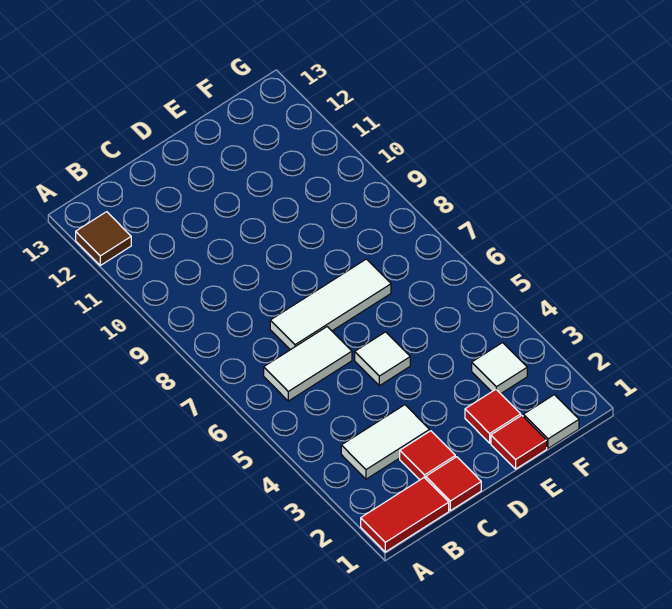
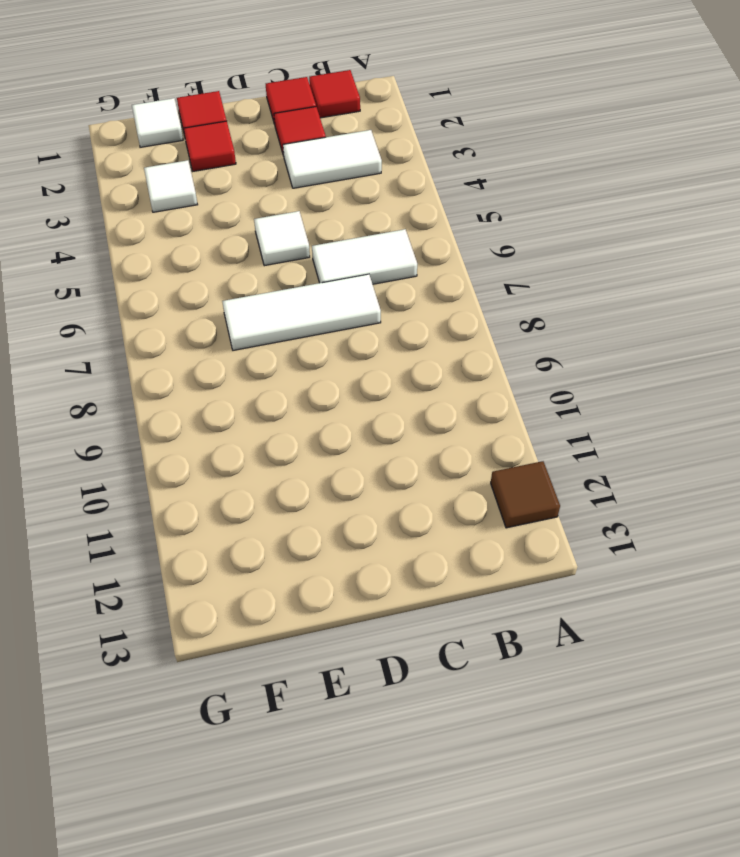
red 1x2 tile [361,478,449,552] -> red 1x1 tile [309,70,360,118]

